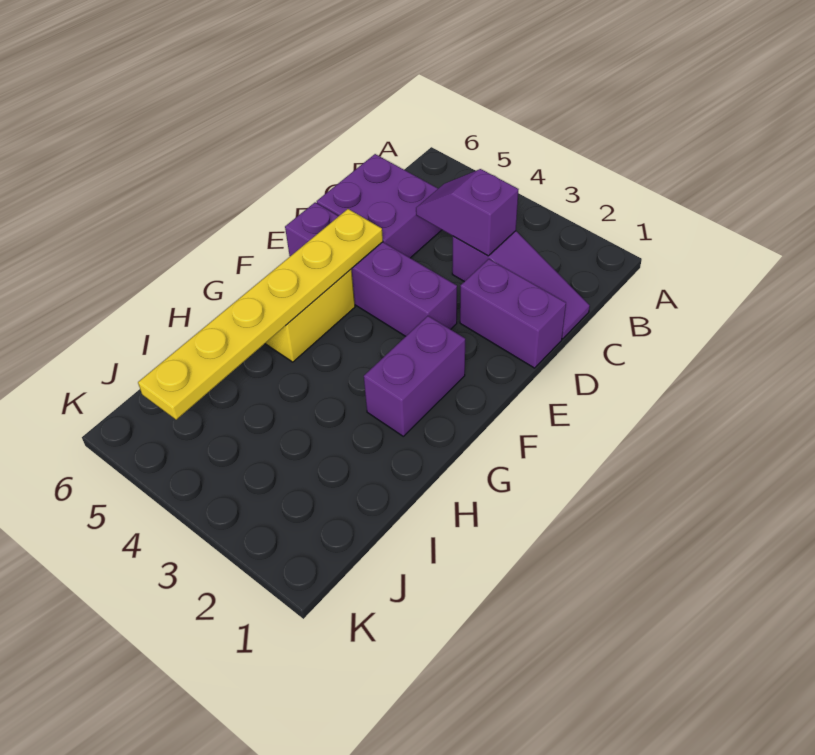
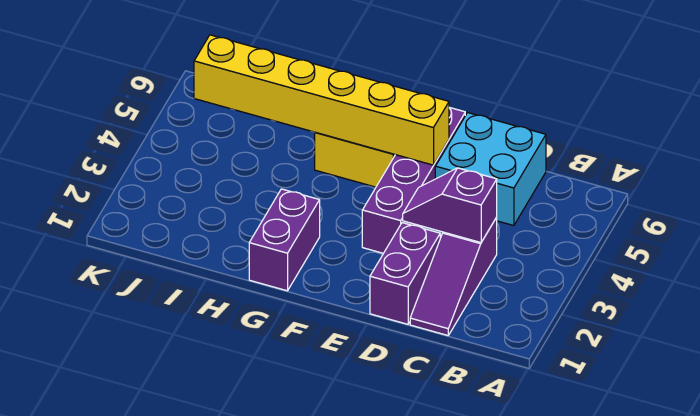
purple 1x2 slope [416,169,519,256] -> purple 1x2 slope turned to [403,168,497,243]
purple 2x2 brick [317,154,441,258] -> cyan 2x2 brick [435,113,546,226]
yellow 1x6 plate [138,209,383,420] -> yellow 1x6 brick [194,35,449,165]
purple 1x2 brick [364,316,465,436] -> purple 1x2 brick turned to [249,189,320,291]

